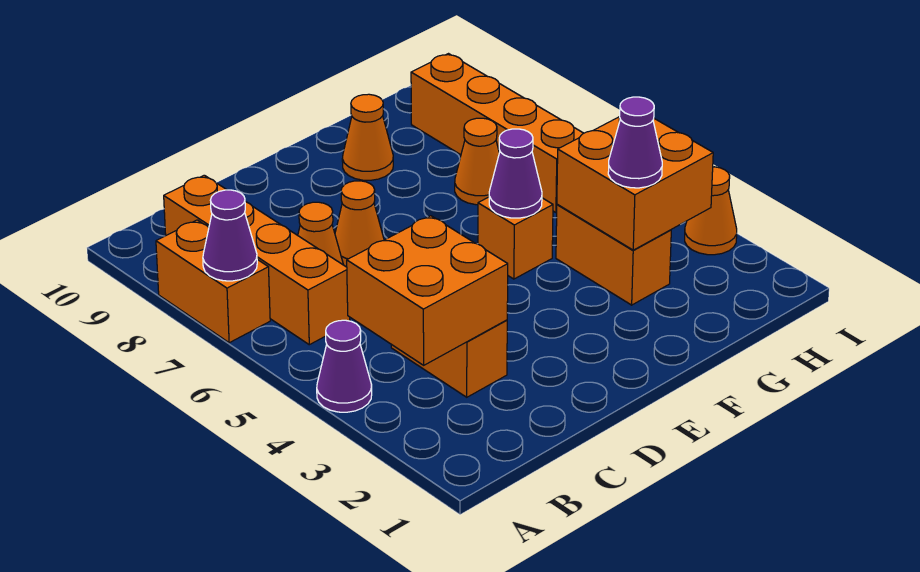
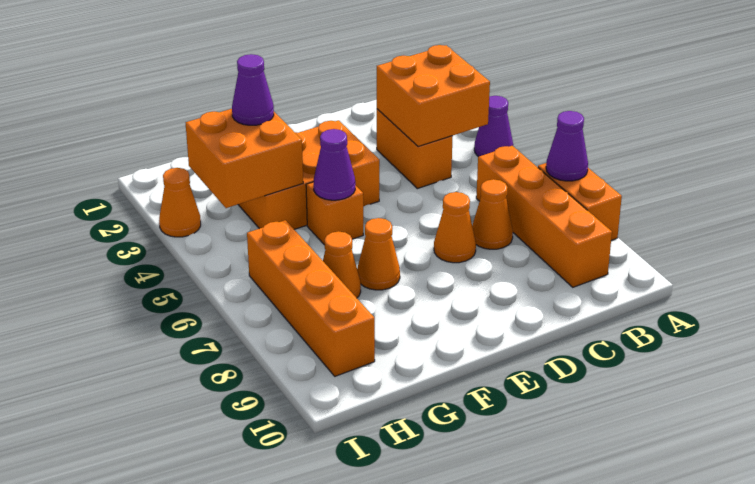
orange 1x1 cone [342,94,393,180] -> orange 1x1 cone moved to [357,218,400,290]
orange 1x2 brick [556,204,671,305] -> orange 2x3 brick [238,120,379,230]

